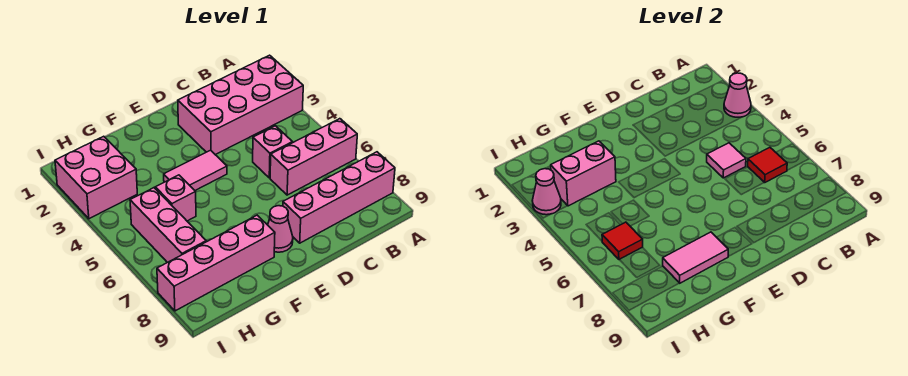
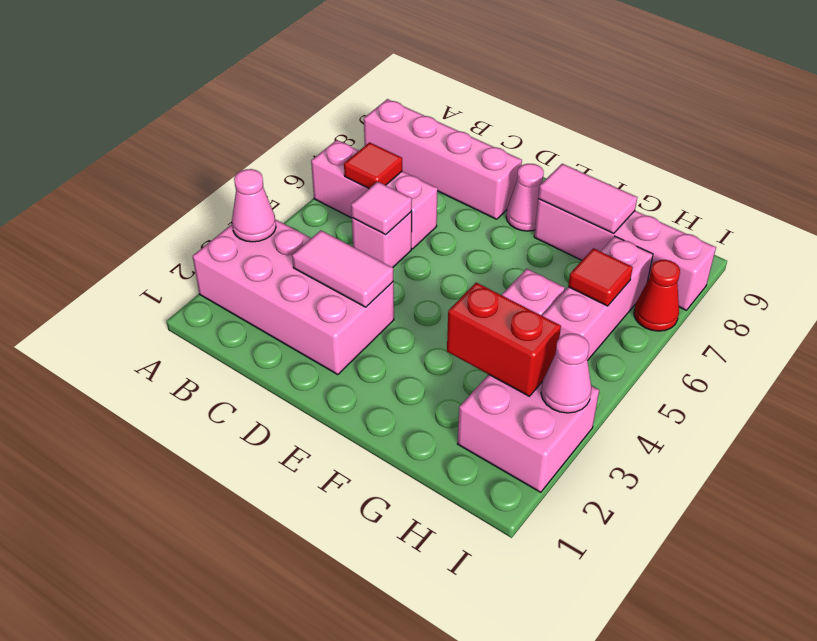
pink 1x2 tile [164,150,227,190] -> pink 1x2 tile moved to [292,230,393,307]
pink 1x2 brick [551,141,616,206] -> red 1x2 brick [447,283,561,396]
none -> red 1x1 cone [634,260,680,331]

